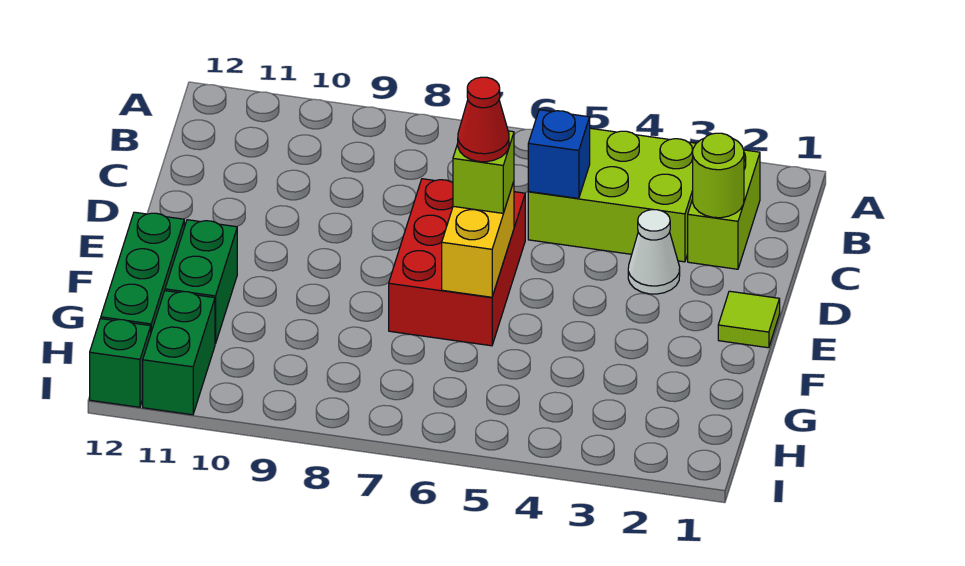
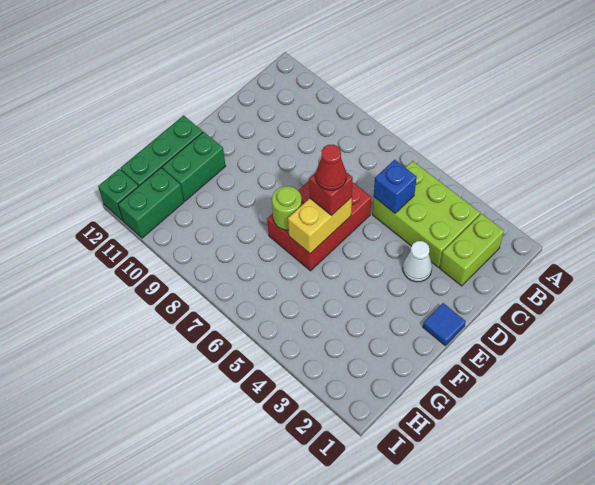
lime 1x1 round brick [693,133,744,218] -> lime 1x1 round brick moved to [272,186,302,230]
lime 1x1 tile [718,291,780,348] -> blue 1x1 tile [423,303,466,345]
lime 1x1 brick [453,131,514,213] -> red 1x1 brick [309,172,353,216]

